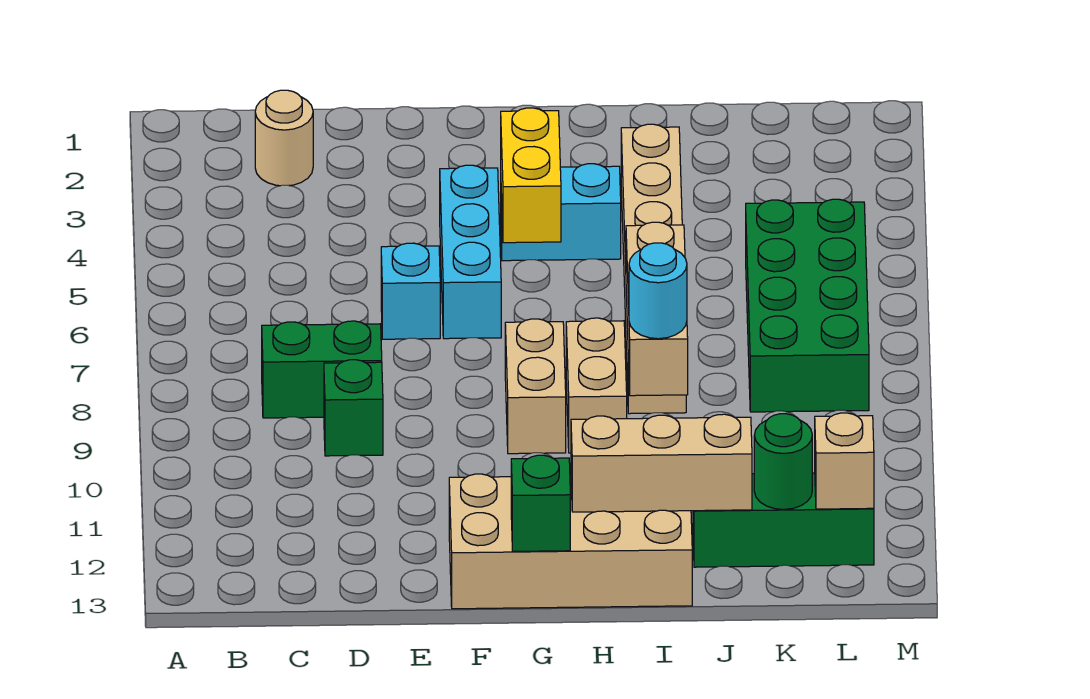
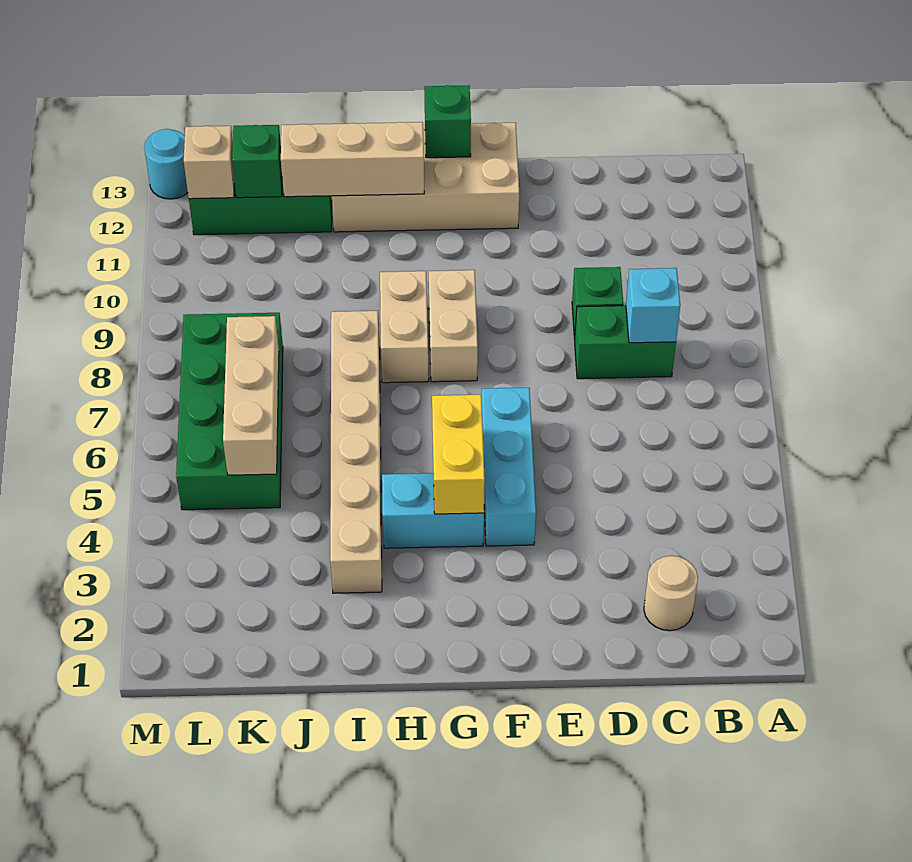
cyan 1x1 brick [381,243,440,339] -> cyan 1x1 brick moved to [626,268,680,343]
tan 1x3 brick [626,222,688,396] -> tan 1x3 brick moved to [223,316,279,475]
cyan 1x1 round brick [629,243,687,339] -> cyan 1x1 round brick moved to [144,129,188,199]
green 1x1 round brick [754,414,812,509] -> green 1x1 brick [232,125,282,198]

